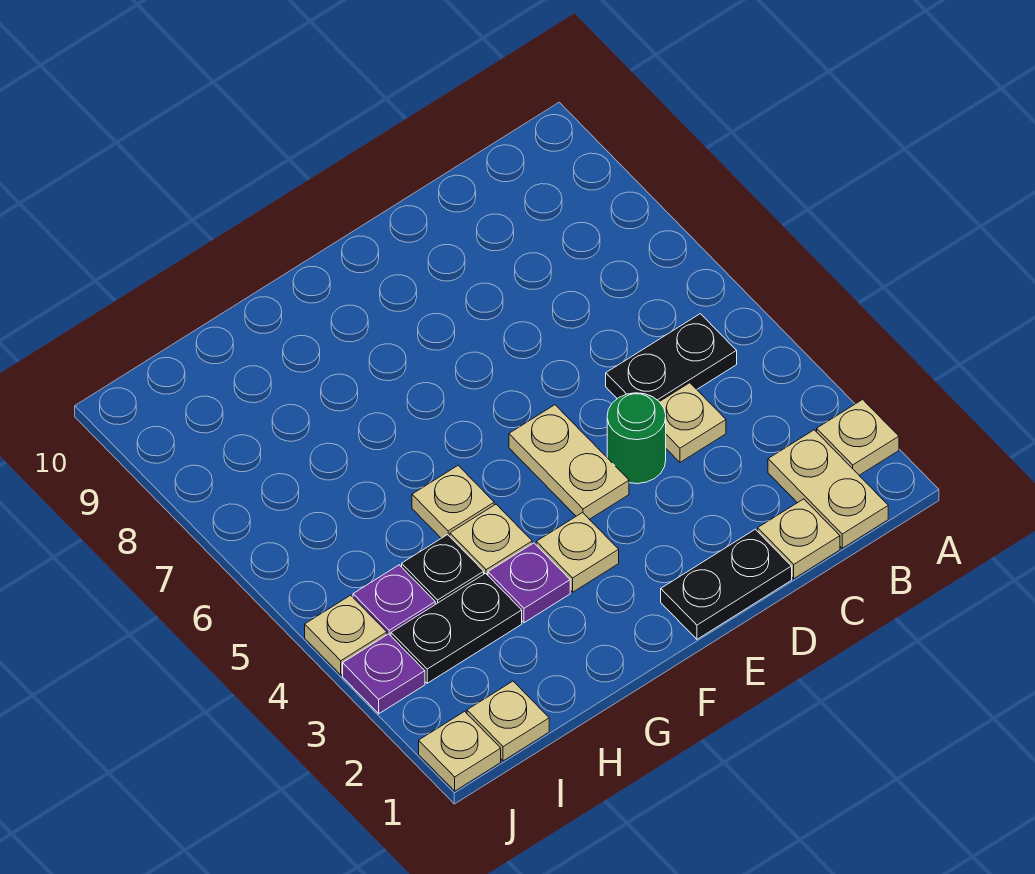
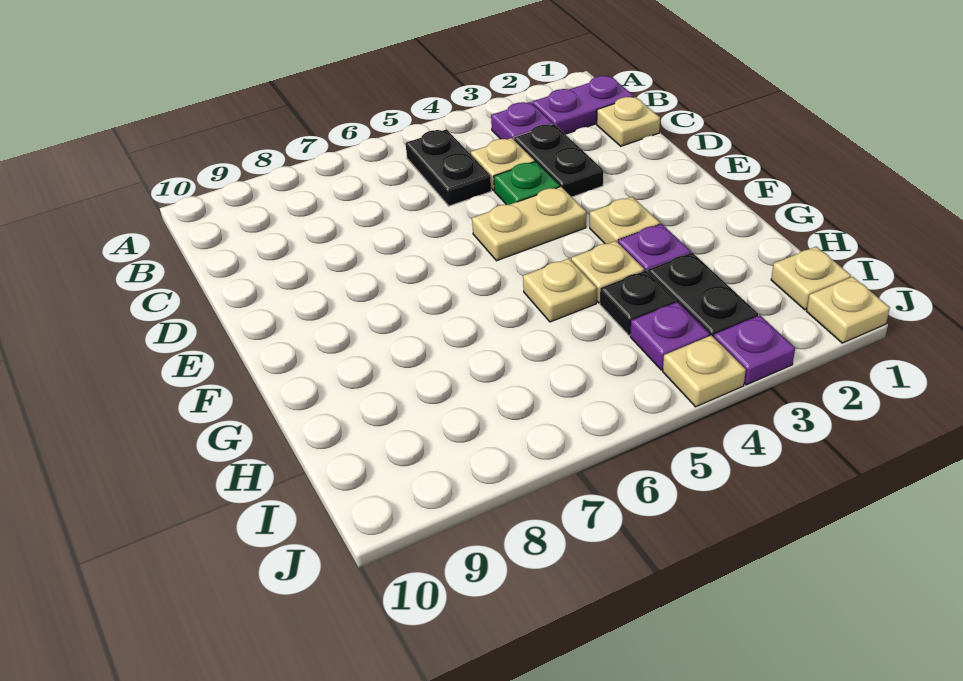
tan 1x1 plate [817,400,899,475] -> none
tan 1x2 plate [768,430,888,548] -> purple 1x2 plate [532,76,634,134]
none -> purple 1x1 plate [491,102,553,140]
black 1x2 plate [661,529,792,639] -> black 1x2 plate moved to [514,124,603,197]
green 1x1 round brick [607,393,666,484] -> green 1x1 plate [494,162,560,205]

